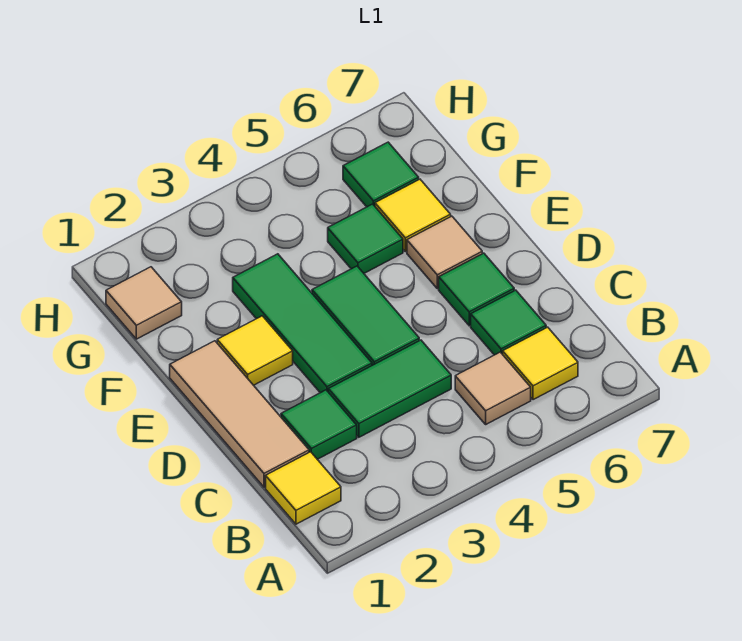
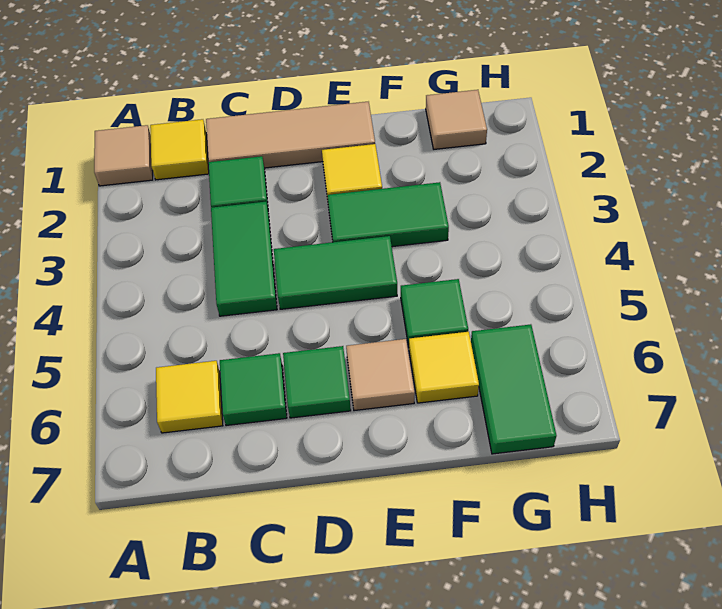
tan 1x1 tile [455,352,531,424] -> tan 1x1 tile moved to [94,125,153,186]
green 1x3 tile [233,254,372,393] -> green 1x2 tile [327,182,449,247]
green 1x1 tile [343,142,419,207] -> green 1x2 tile [471,324,556,454]

